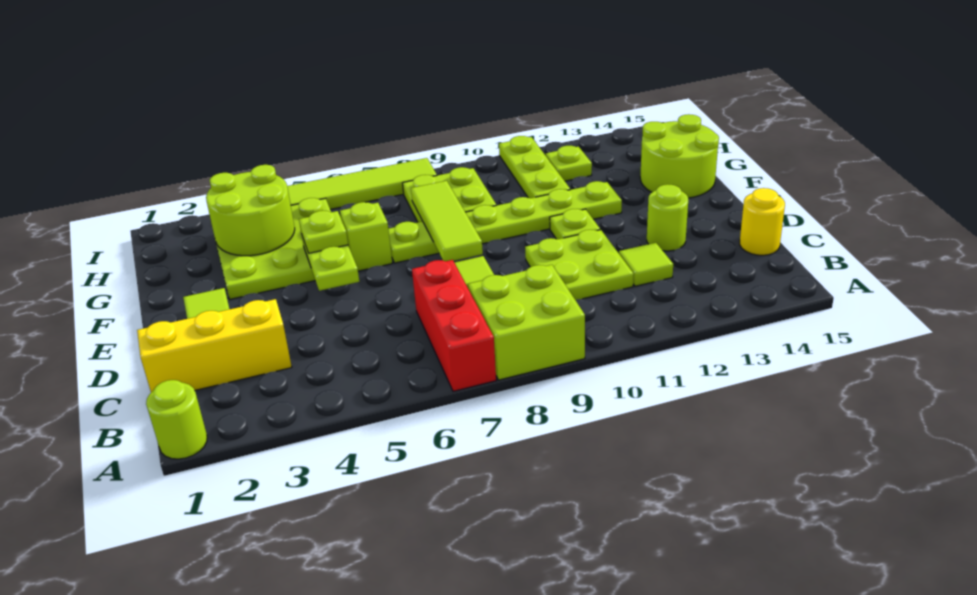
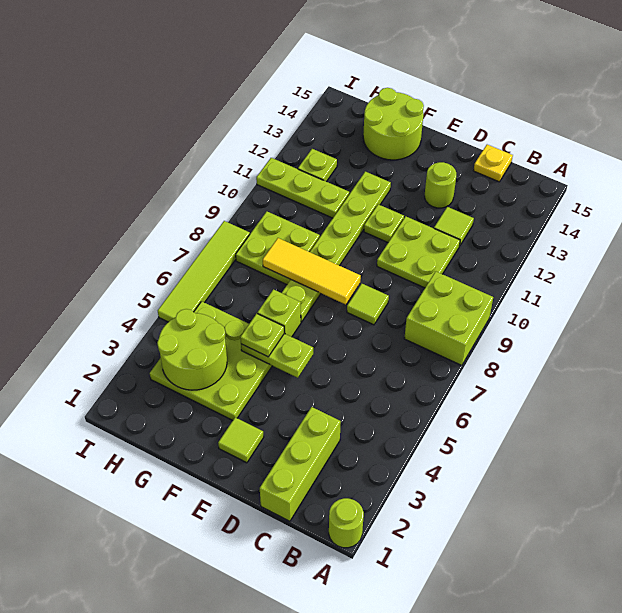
red 1x3 brick [412,260,496,391] -> none
yellow 1x3 brick [137,299,292,392] -> lime 1x3 brick [260,407,341,521]
yellow 1x1 round brick [740,188,785,255] -> yellow 1x1 plate [473,145,513,182]
lime 1x3 tile [411,181,483,261] -> yellow 1x3 tile [263,238,361,304]

